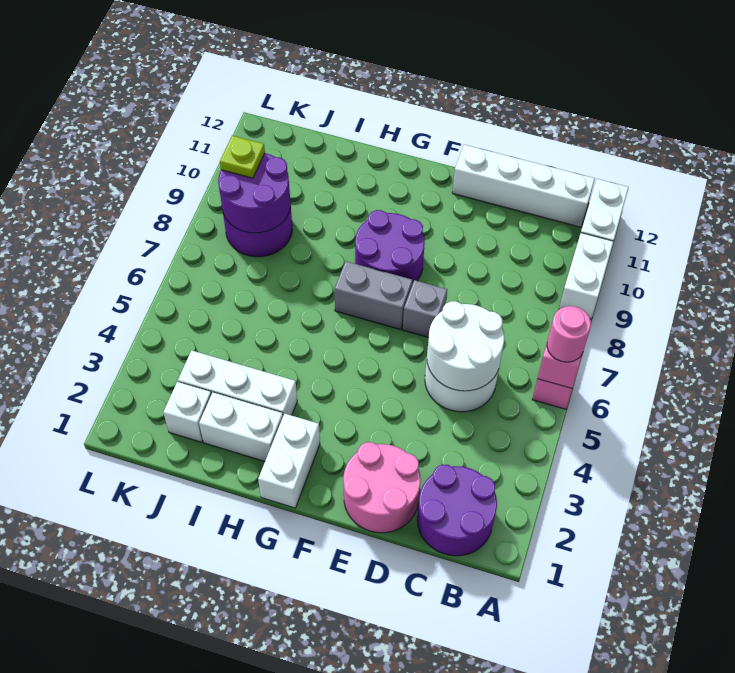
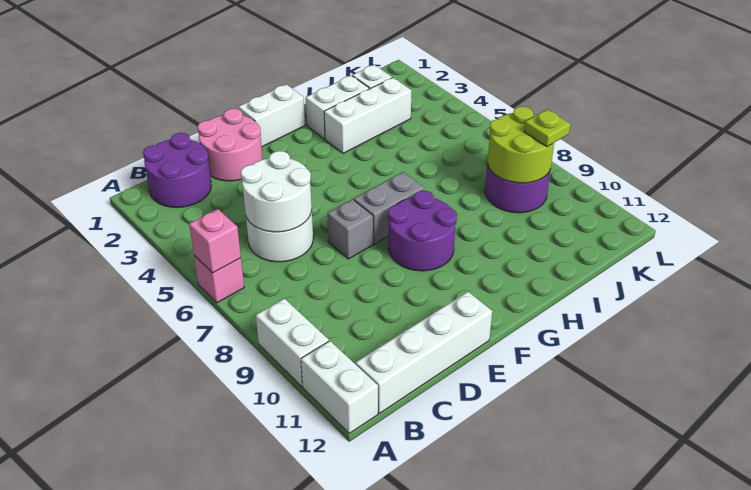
pink 1x1 round brick [547,306,591,362] -> none
white 1x2 brick [258,414,320,508] -> white 1x2 brick turned to [239,84,305,147]
purple 2x2 round brick [218,153,291,233] -> lime 2x2 round brick [488,107,554,183]

